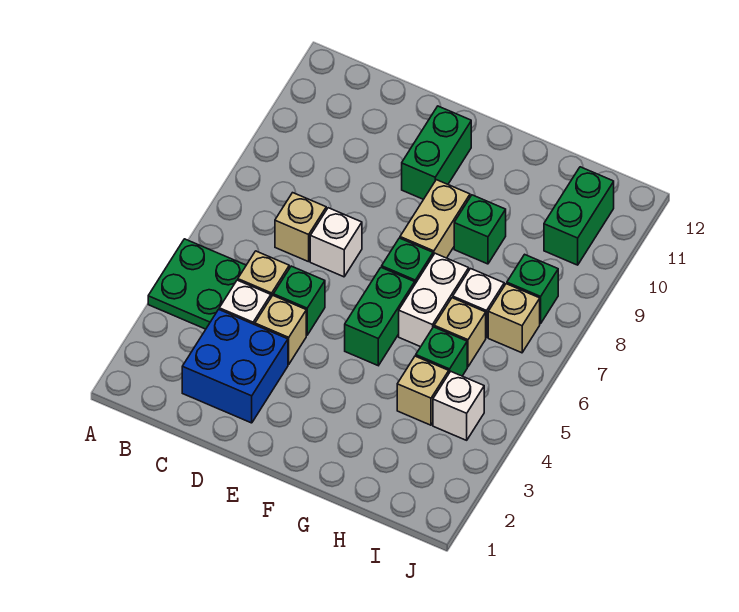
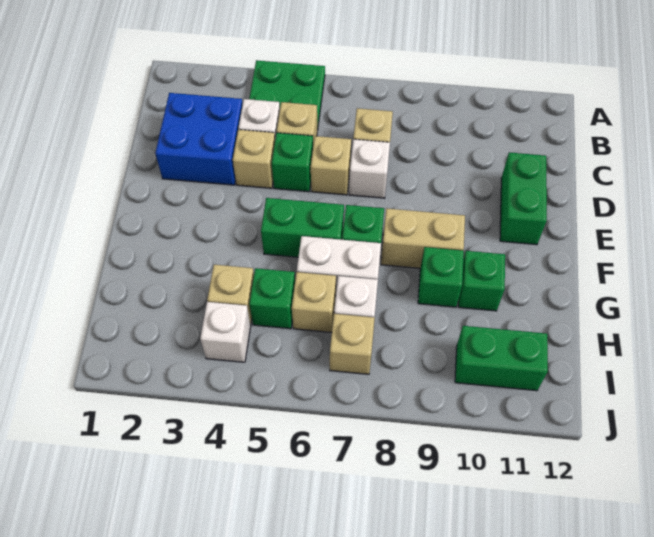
none -> tan 1x1 brick [311,136,351,195]
green 1x2 brick [402,106,471,199] -> green 1x2 brick turned to [500,152,547,245]
green 1x1 brick [507,254,558,324] -> green 1x1 brick moved to [458,251,505,311]

